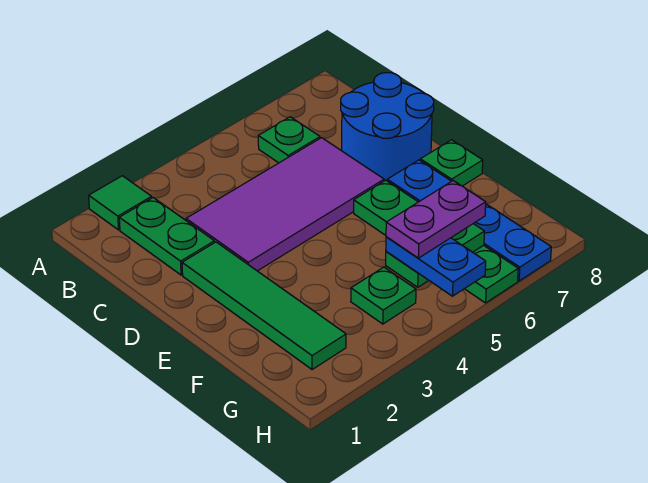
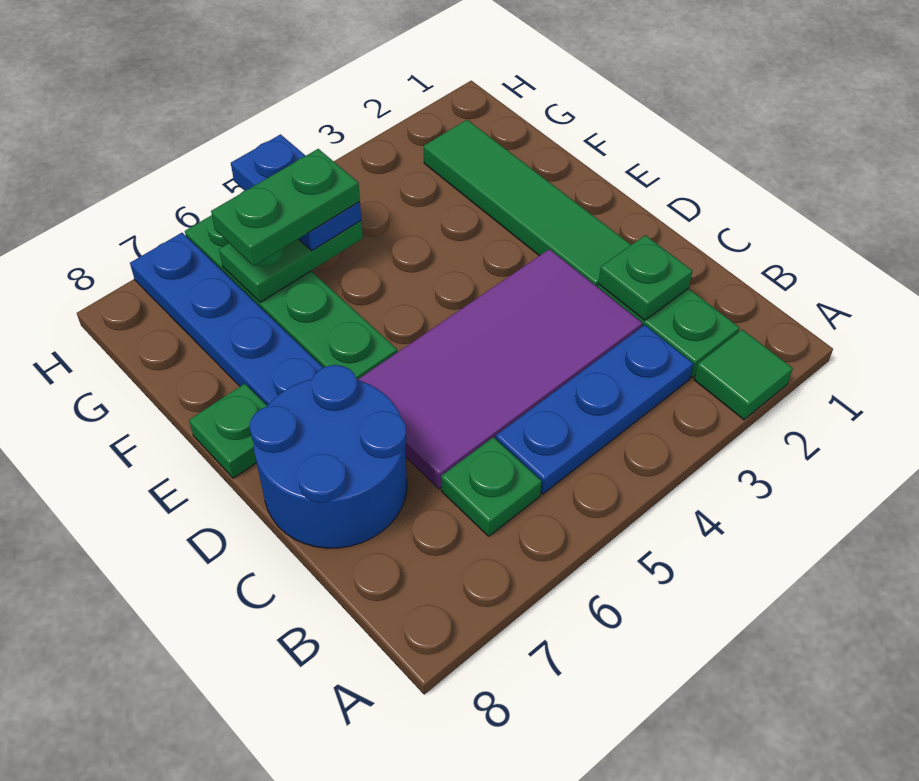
none -> blue 1x3 plate [496,325,693,494]
green 1x1 plate [351,267,416,324] -> green 1x1 plate moved to [598,235,692,320]
purple 1x2 plate [386,181,486,258] -> green 1x2 plate [211,149,360,266]

